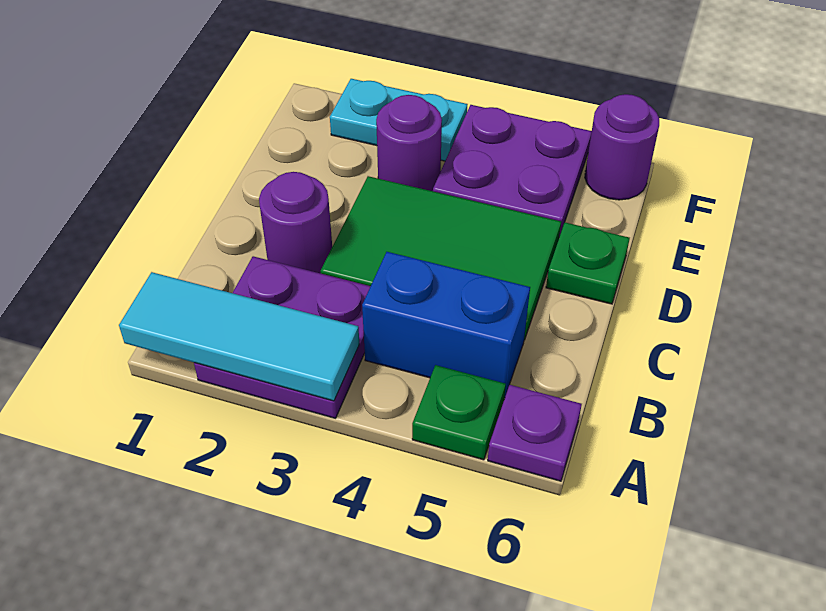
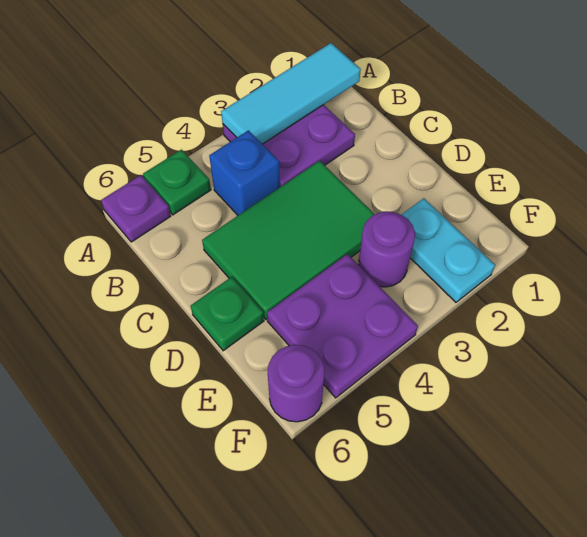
blue 1x2 brick [362,252,530,398] -> blue 1x1 brick [209,130,280,215]
purple 1x1 round brick [259,172,332,273] -> none
cyan 1x2 plate [330,79,467,161] -> cyan 1x2 plate turned to [402,198,495,302]

